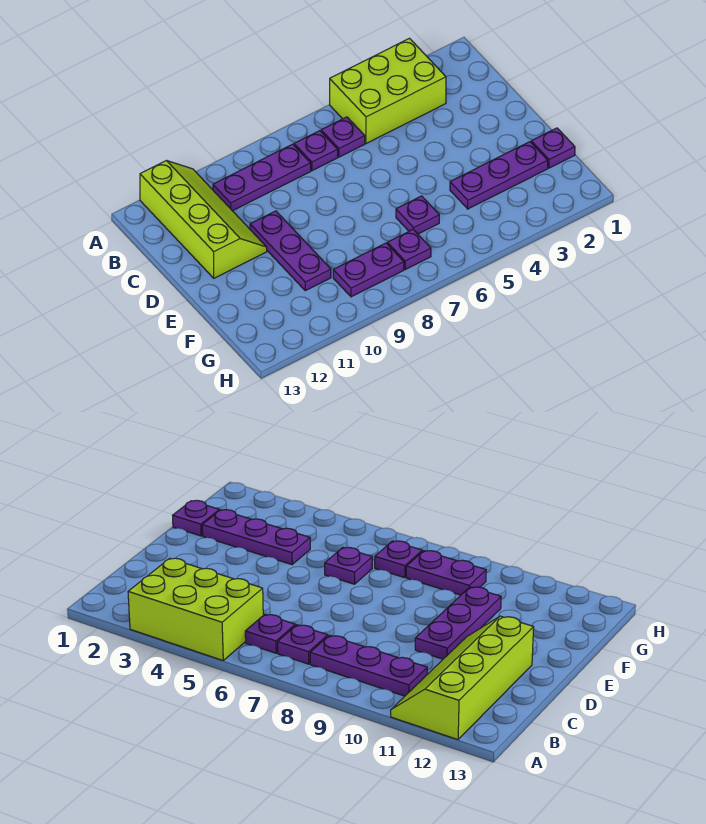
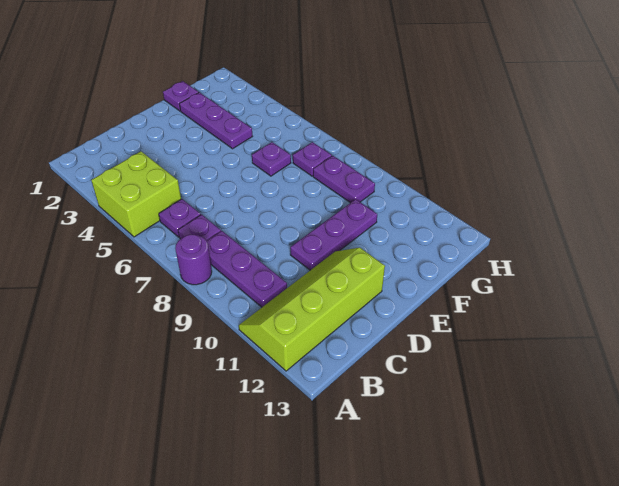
lime 2x3 brick [330,38,446,144] -> lime 2x2 brick [91,151,181,237]
none -> purple 1x1 round brick [175,235,212,285]

